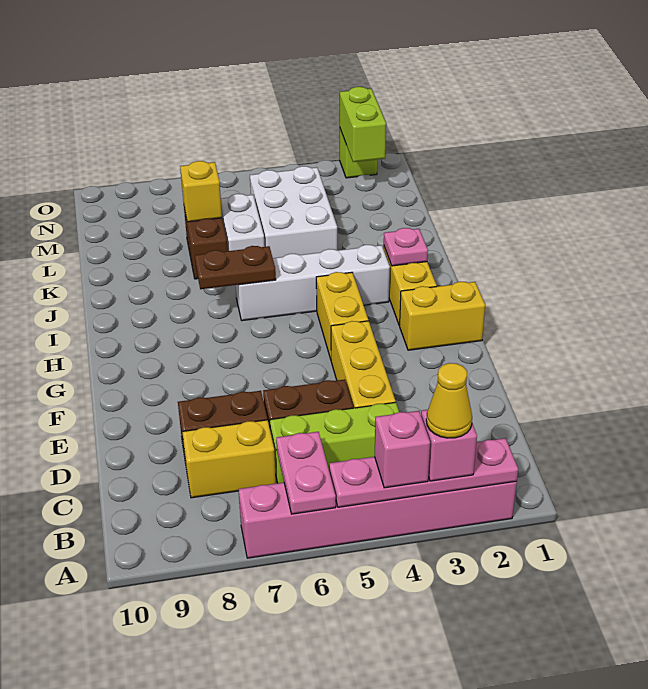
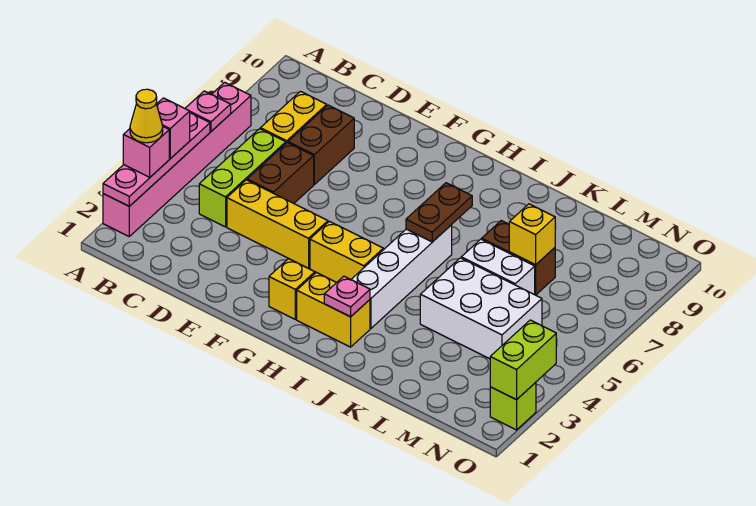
pink 1x2 plate [276,432,336,514] -> pink 1x1 plate [185,91,231,131]
yellow 1x2 brick [400,282,485,350] -> yellow 1x1 brick [269,259,315,319]
lime 1x2 brick [340,87,386,162] -> lime 1x2 brick turned to [490,320,556,400]

